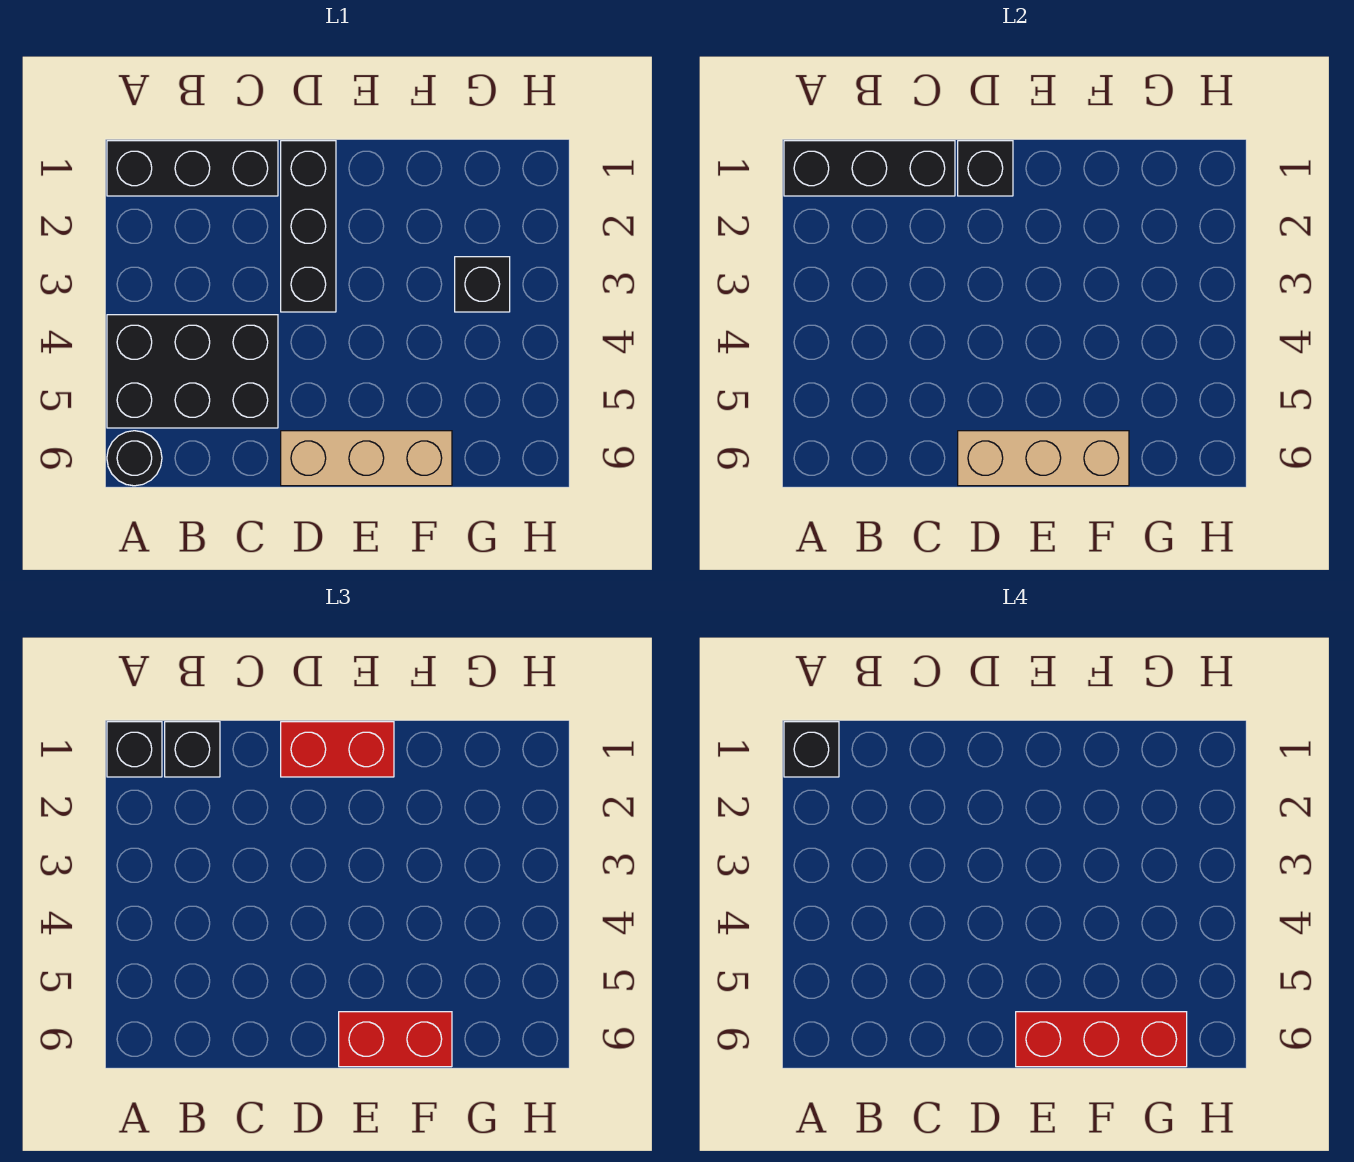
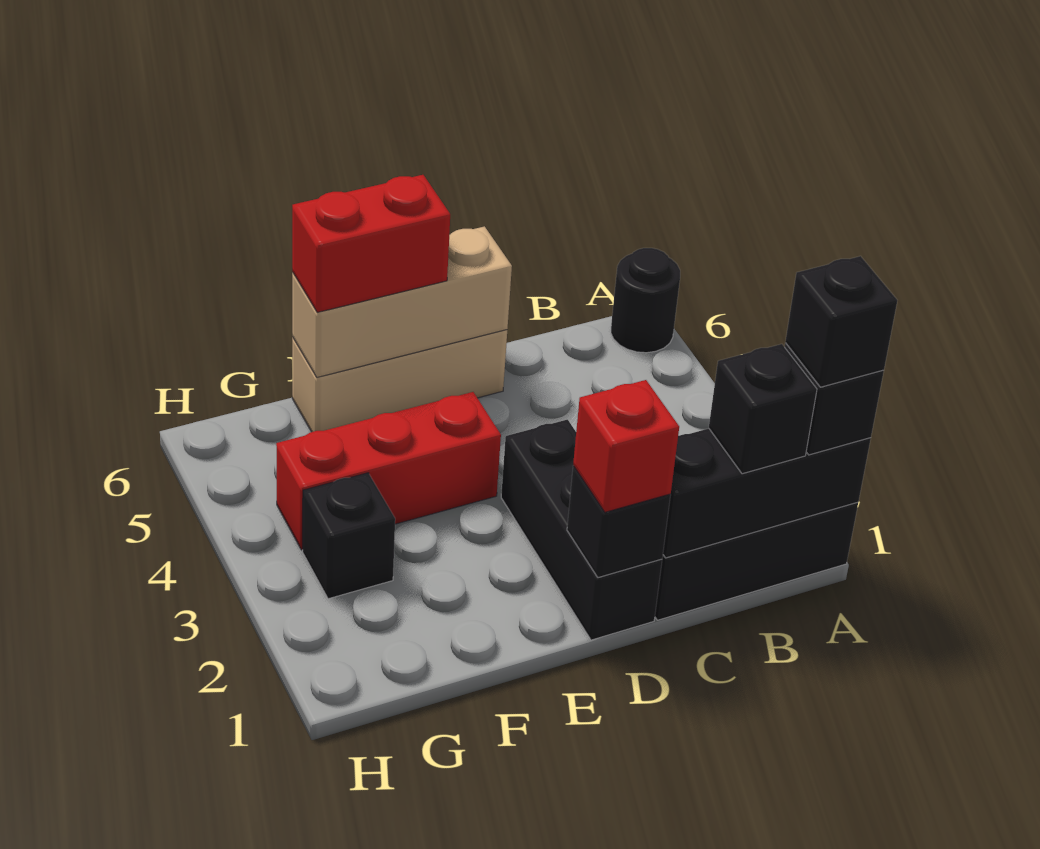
black 2x3 brick [107,315,278,428] -> none
red 1x2 brick [281,722,394,777] -> red 1x1 brick [573,380,679,512]
red 1x3 brick [1016,1012,1187,1067] -> red 1x3 brick moved to [276,392,501,550]

